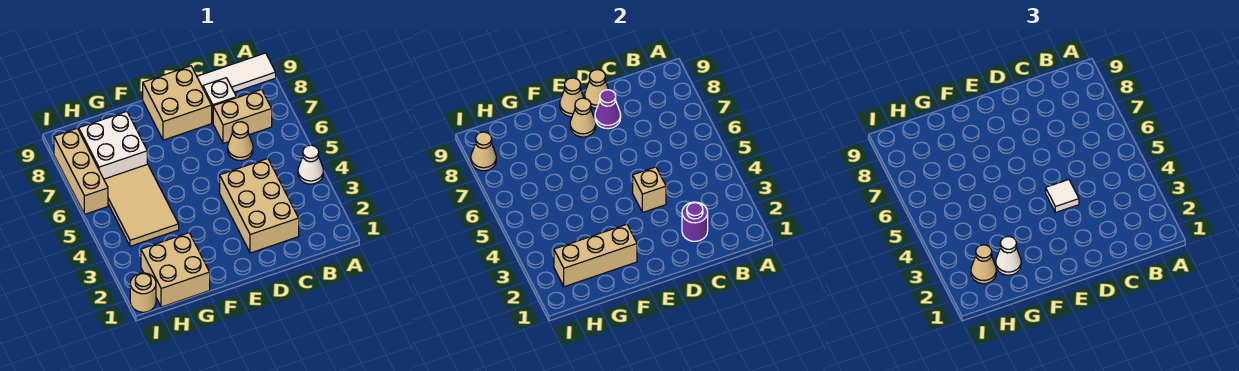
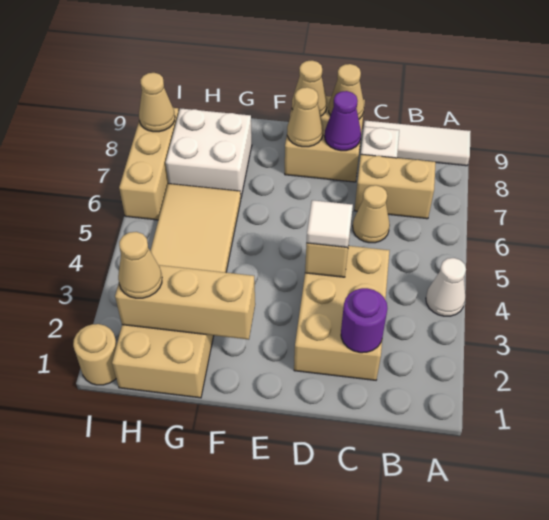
white 1x1 cone [996,236,1021,275] -> none

